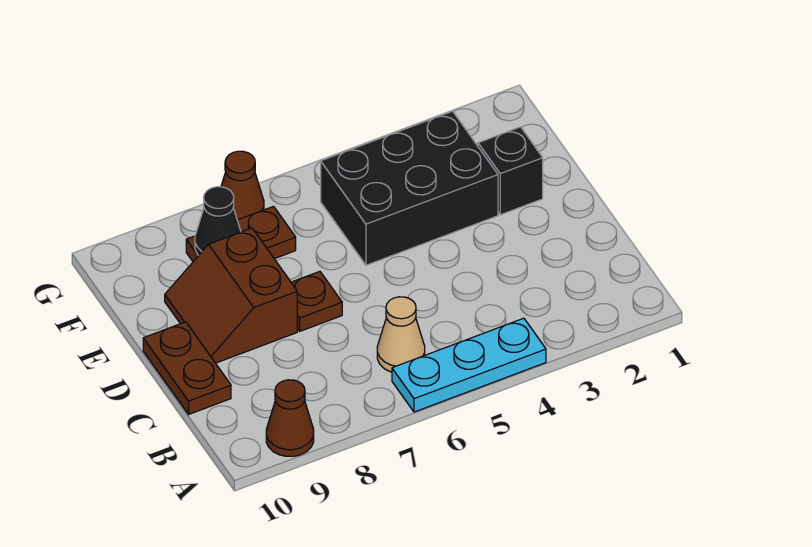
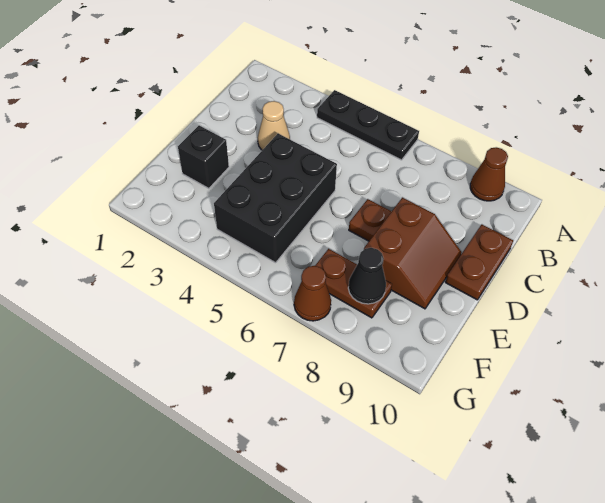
cyan 1x3 plate [392,318,546,412] -> black 1x3 plate [317,90,419,160]
tan 1x1 cone [377,297,425,372] -> tan 1x1 cone moved to [258,101,290,150]
black 2x3 brick [321,111,498,265] -> black 2x3 brick turned to [214,134,337,263]

